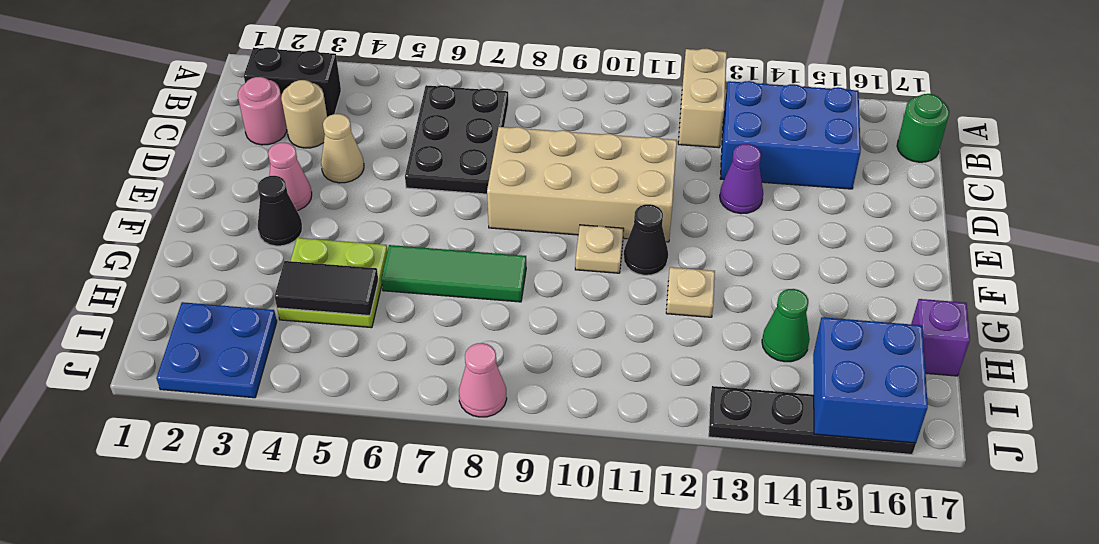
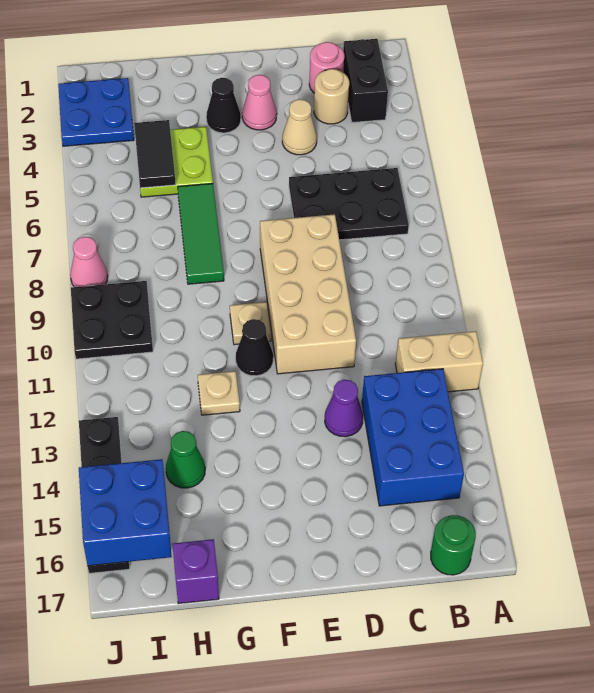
none -> black 2x2 plate [71,281,153,359]

